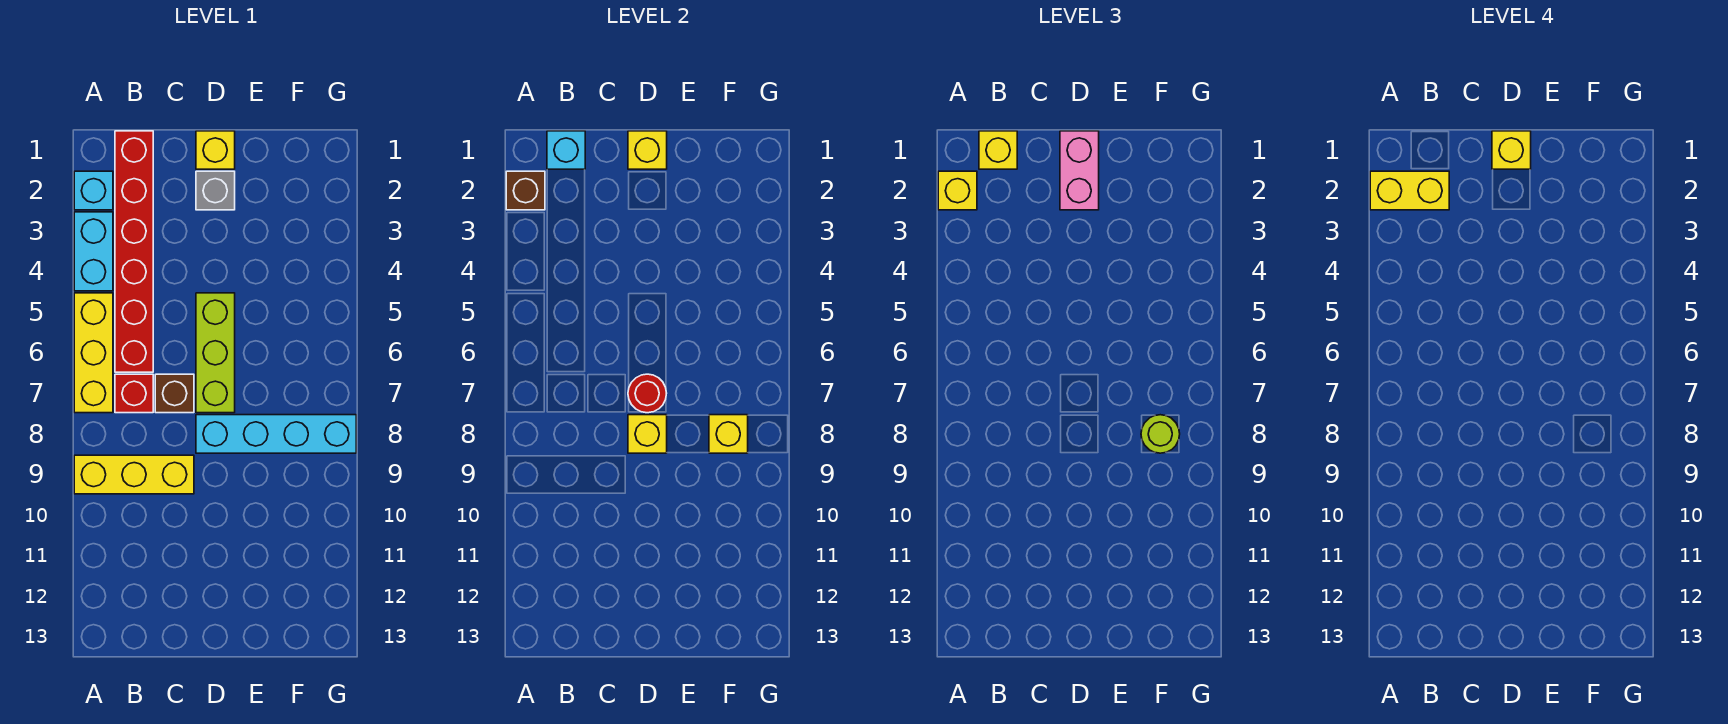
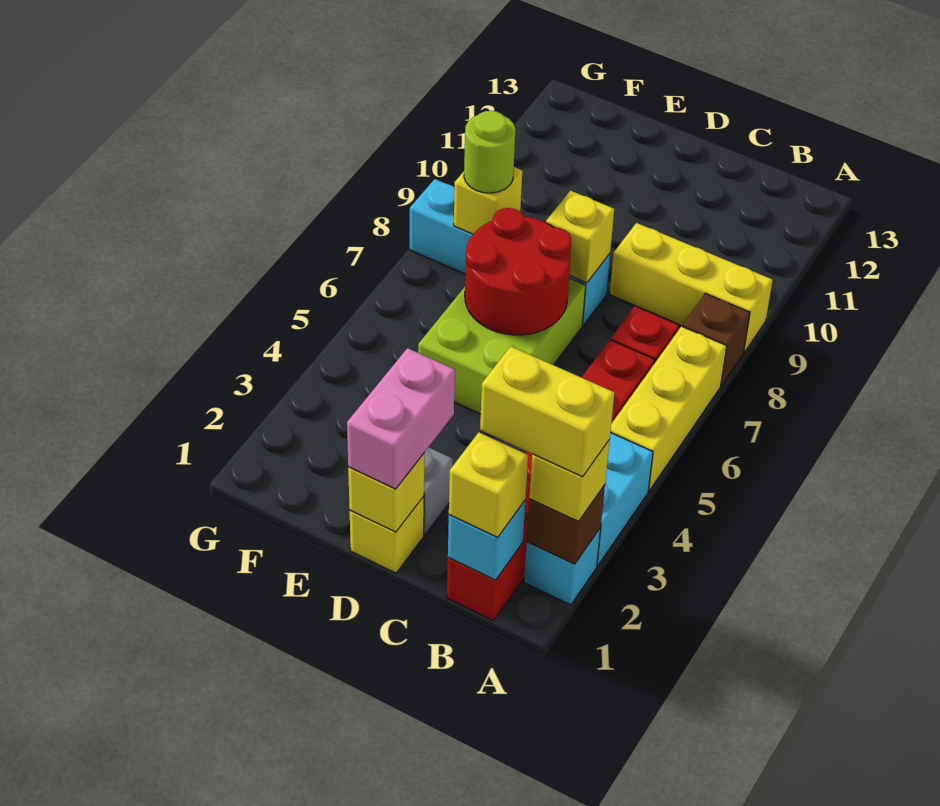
brown 1x1 brick [155,374,194,413] -> brown 1x1 brick moved to [682,293,750,386]
yellow 1x1 brick [1492,131,1531,169] -> none
lime 1x3 brick [196,293,235,413] -> lime 2x3 brick [418,278,586,414]
red 1x1 round brick [628,374,667,413] -> red 2x2 round brick [465,208,571,335]

